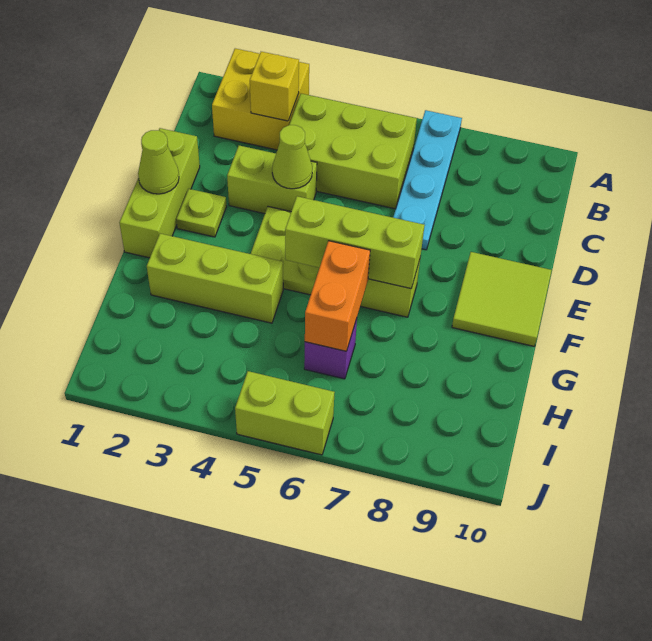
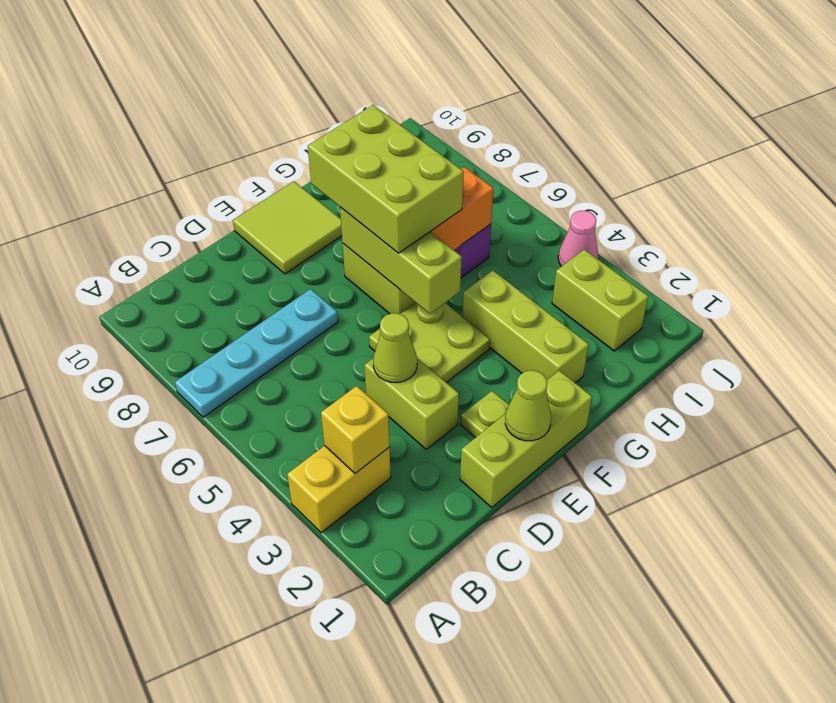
yellow 2x2 brick [212,49,309,150] -> yellow 1x2 brick [287,446,391,533]
lime 2x3 brick [289,94,417,209] -> lime 2x3 brick moved to [308,105,464,253]
none -> pink 1x1 cone [558,211,598,266]
lime 1x2 brick [235,371,335,455] -> lime 1x2 brick moved to [552,250,648,351]

